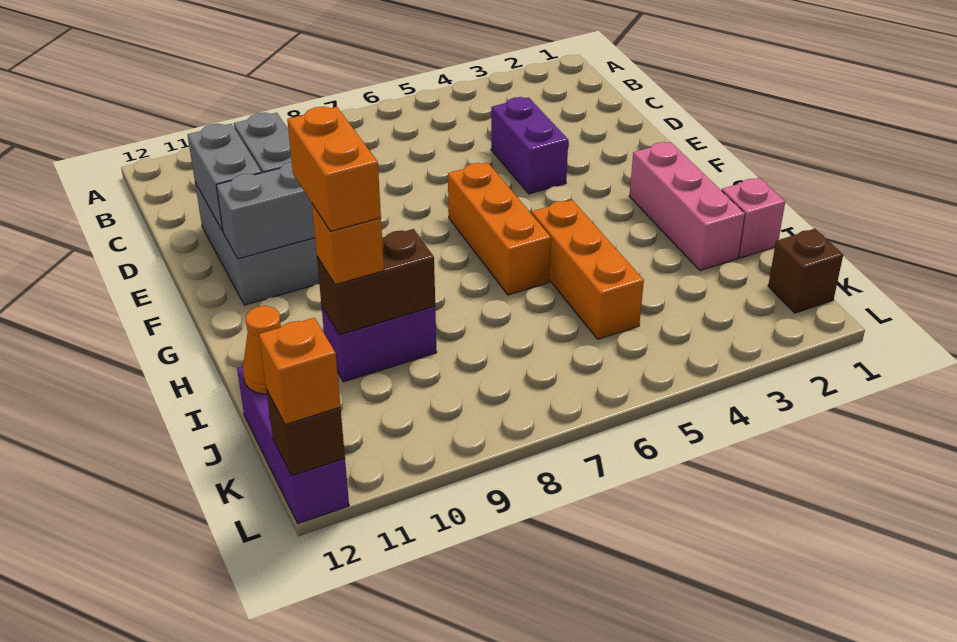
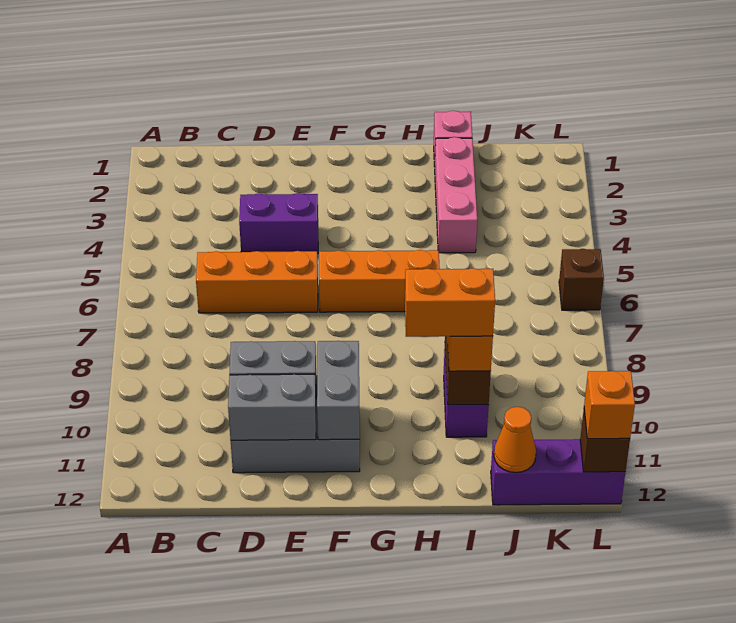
pink 1x3 brick [629,142,745,271] -> pink 1x3 brick turned to [435,137,477,253]
orange 1x3 brick [532,200,644,339] -> orange 1x3 brick moved to [196,251,318,313]
brown 1x1 brick [768,229,843,313] -> brown 1x1 brick moved to [559,249,604,310]

